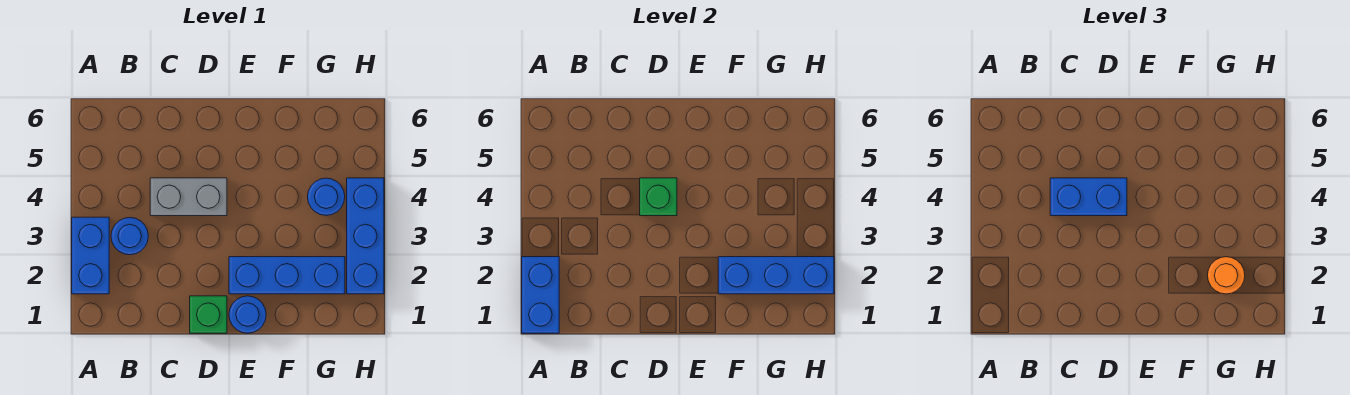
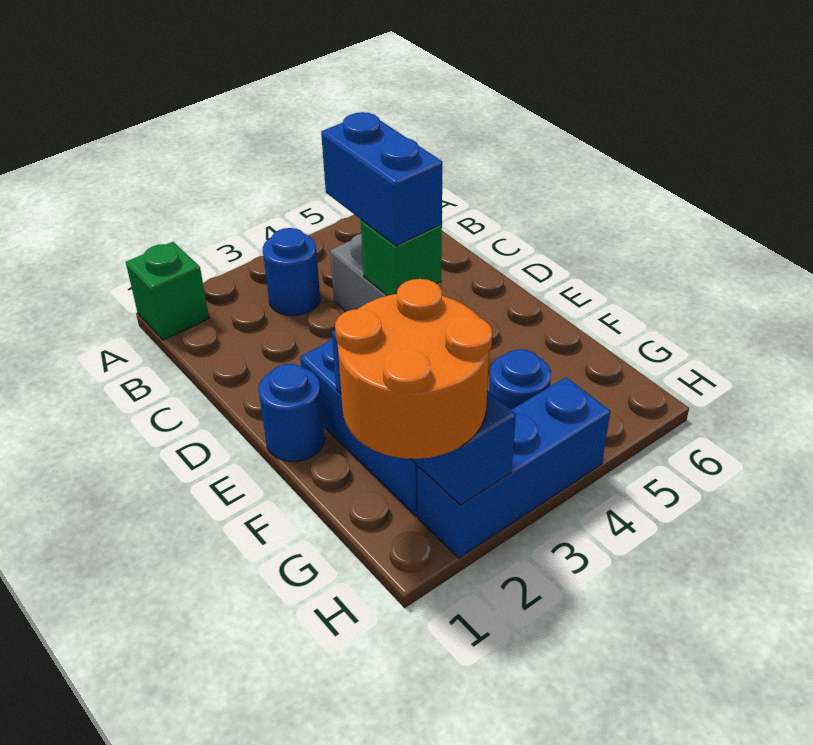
blue 1x2 brick [522,257,559,333] -> none
blue 1x2 brick [72,217,109,294] -> none
green 1x1 brick [190,296,227,333] -> green 1x1 brick moved to [126,242,209,340]
orange 1x1 round brick [1207,257,1245,294] -> orange 2x2 round brick [335,279,492,459]

